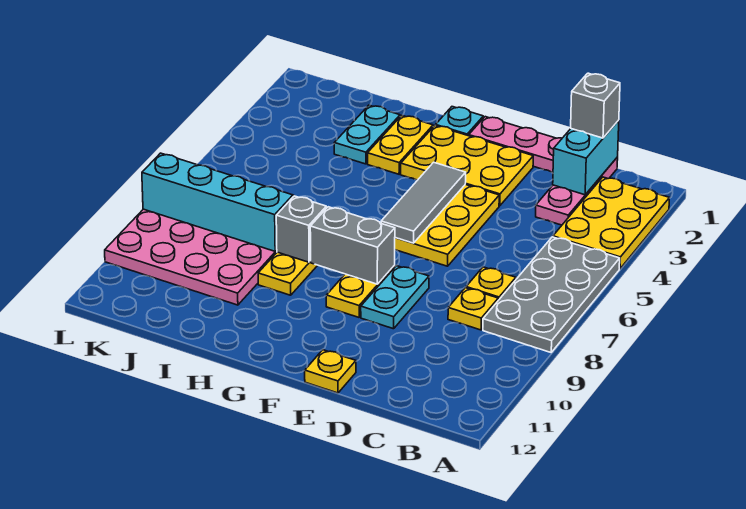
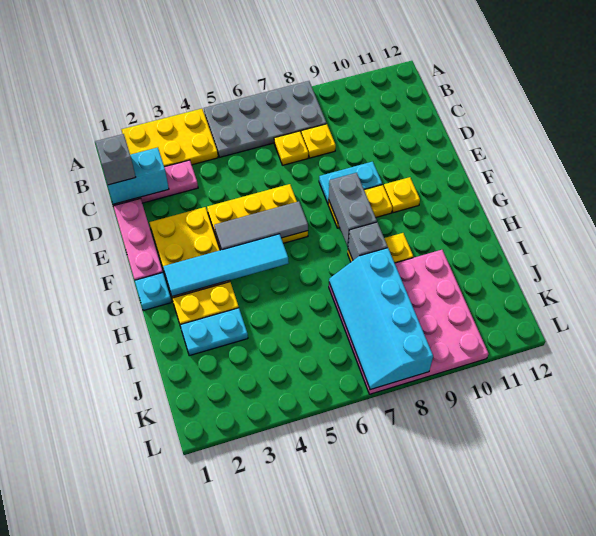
yellow 1x1 plate [305,350,356,393] -> yellow 1x1 plate moved to [384,177,420,213]
none -> cyan 1x4 tile [163,234,289,297]

